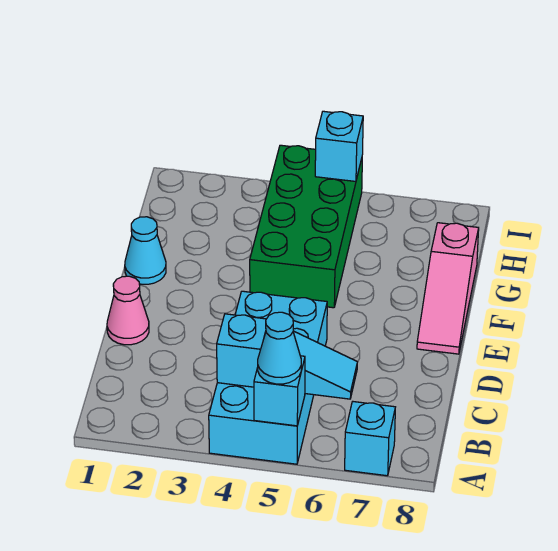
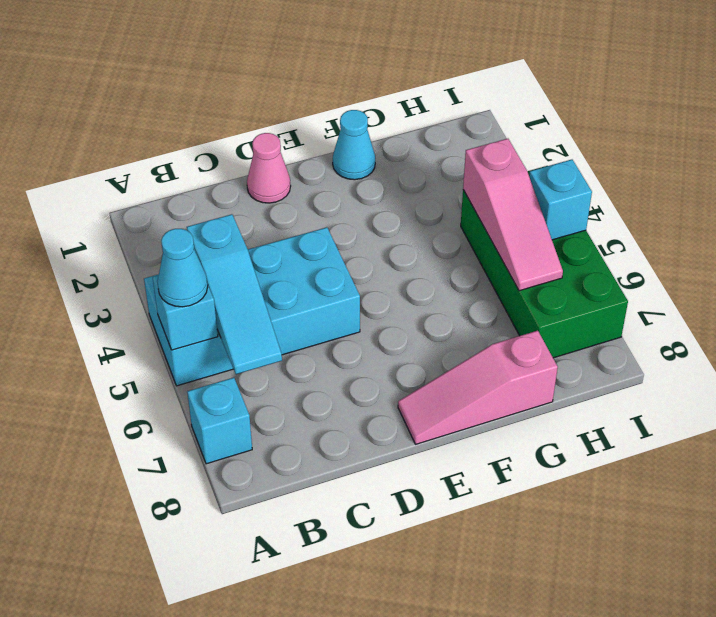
green 2x4 brick [250,145,362,308] -> green 2x4 brick turned to [461,166,628,358]
none -> pink 1x3 slope [463,139,563,291]

